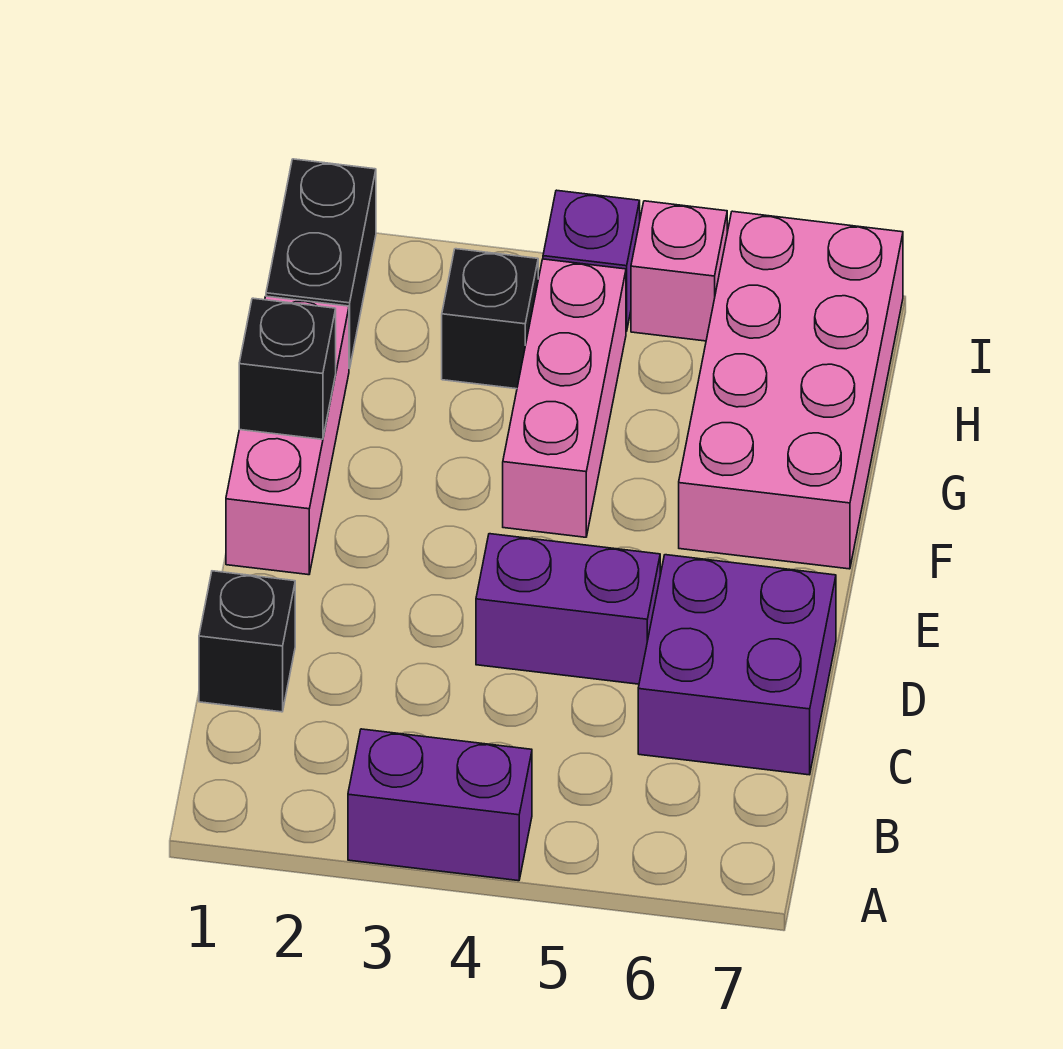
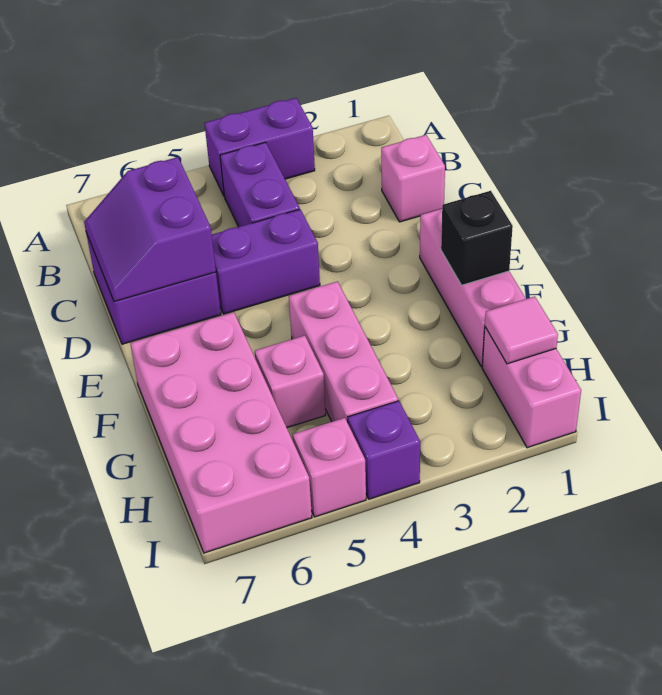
none -> purple 1x2 brick [220,142,300,227]
black 1x1 brick [199,571,295,712] -> pink 1x1 brick [381,135,445,222]
none -> purple 2x2 slope [84,157,216,302]
none -> pink 1x1 brick [255,336,326,428]
black 1x2 brick [266,159,376,369] -> pink 1x2 brick [482,327,581,448]
none -> pink 1x1 tile [485,296,558,364]
black 1x1 brick [442,249,538,389] -> none

